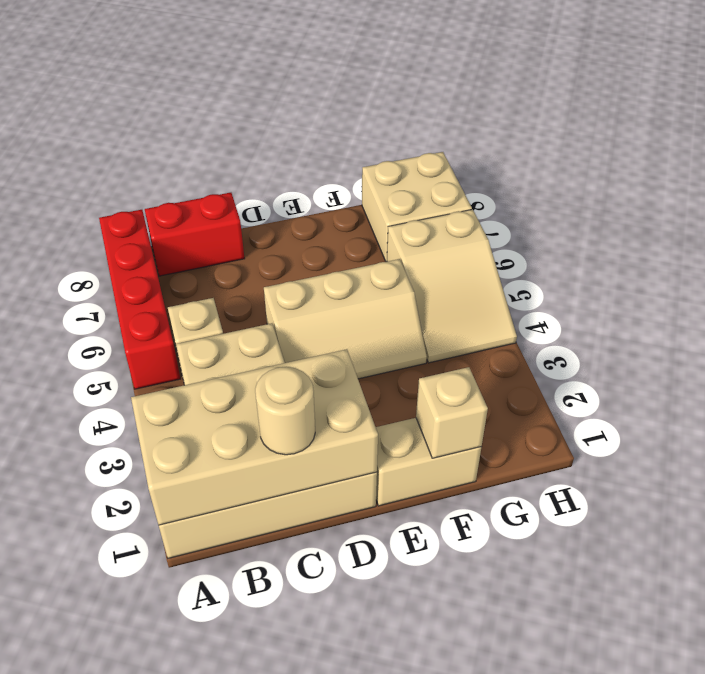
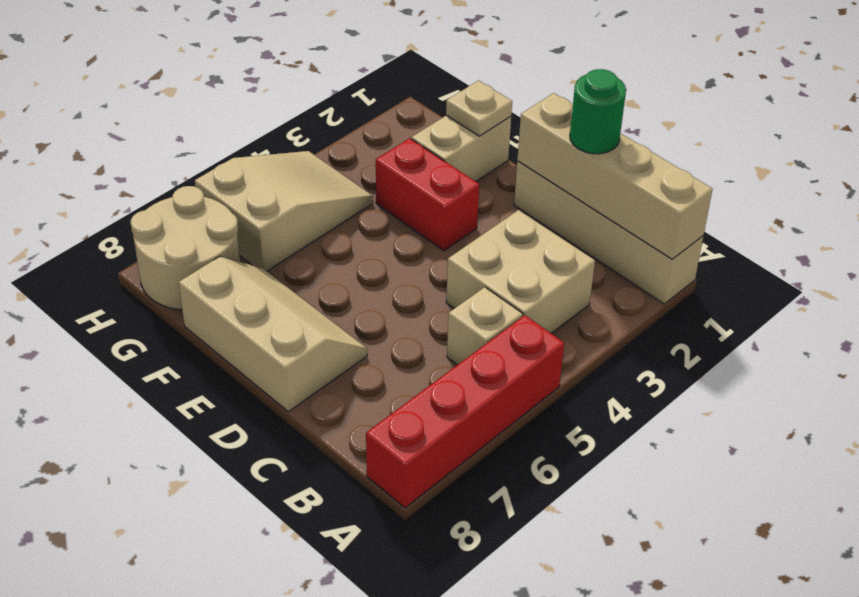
tan 2x4 brick [131,349,378,525] -> tan 1x4 brick [517,93,712,259]
red 1x2 brick [145,193,245,276] -> red 1x2 brick moved to [376,138,479,251]
tan 1x1 round brick [255,367,315,455] -> green 1x1 round brick [570,69,626,154]
tan 2x3 slope [264,259,427,379] -> tan 2x3 slope moved to [179,256,367,412]
tan 1x2 brick [376,418,481,506] -> tan 1x2 brick turned to [411,115,511,181]
tan 1x1 brick [416,367,488,458] -> tan 1x1 plate [446,80,512,136]
tan 2x2 brick [362,152,472,262] -> tan 2x2 round brick [131,186,240,310]

